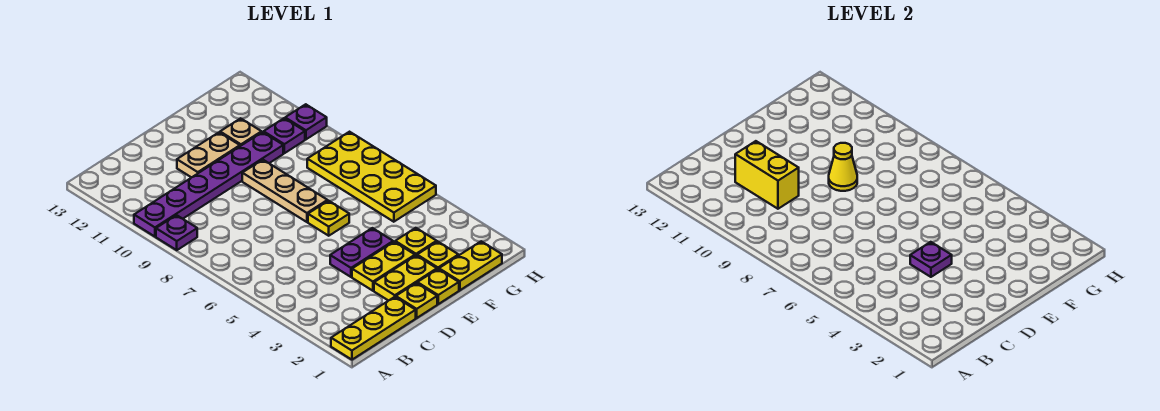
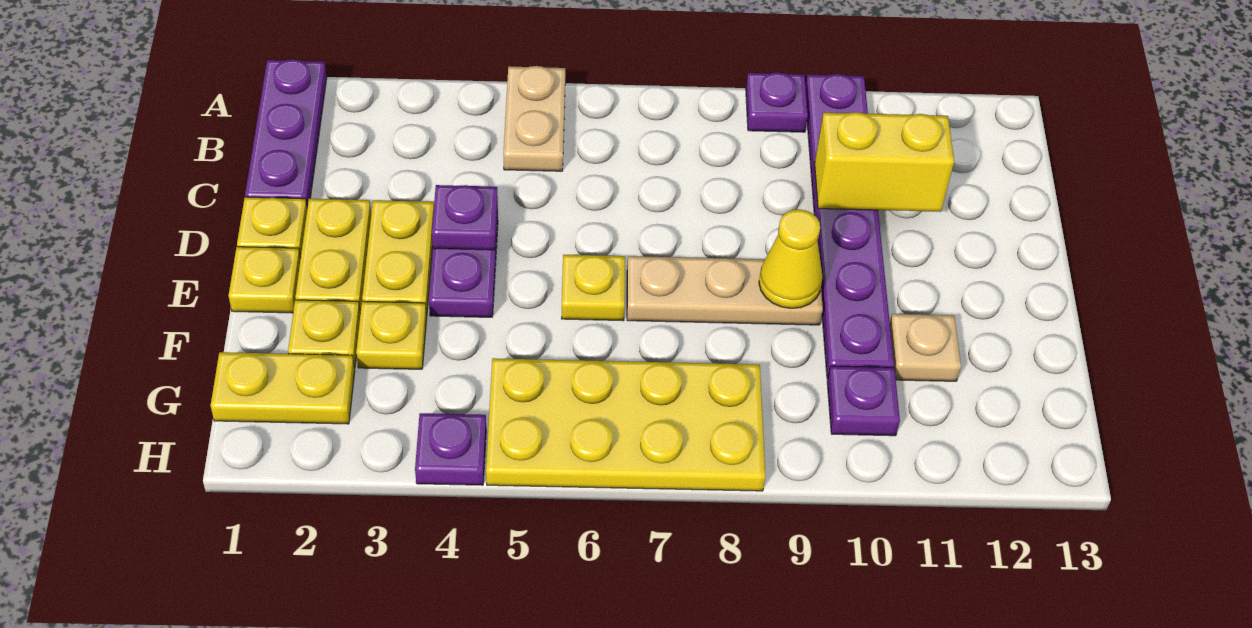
yellow 1x3 plate [331,297,416,360] -> purple 1x3 plate [245,59,327,208]
tan 1x2 plate [177,132,240,177] -> tan 1x2 plate moved to [504,66,565,171]
yellow 1x2 plate [439,241,502,290] -> yellow 1x2 plate turned to [210,352,355,424]
purple 1x1 plate [285,104,327,139] -> purple 1x1 plate moved to [415,413,486,485]

